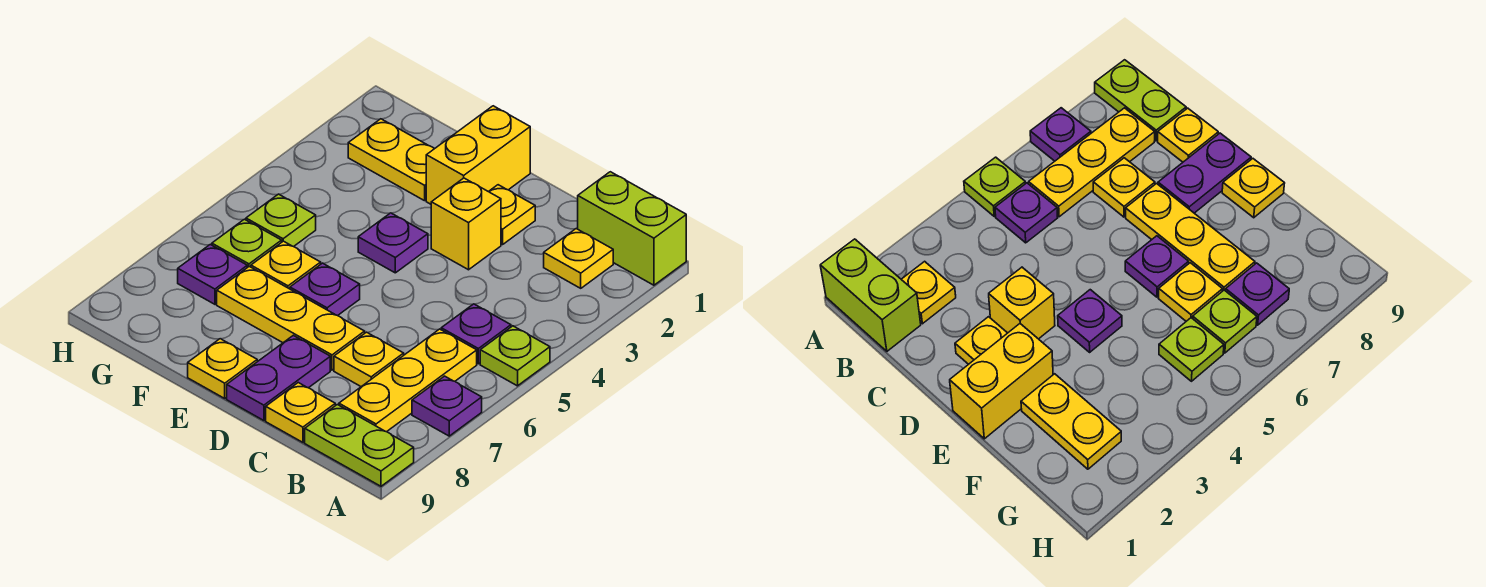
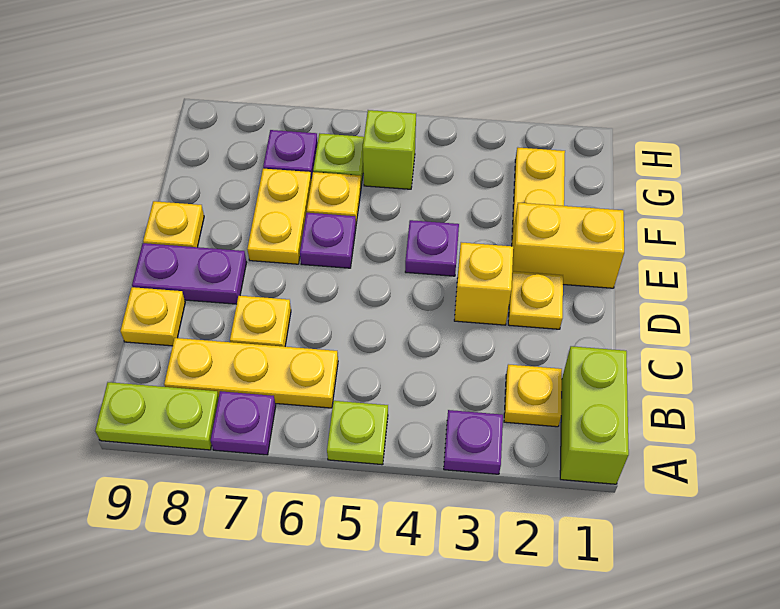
lime 1x2 plate [305,405,414,486] -> lime 1x2 plate turned to [95,382,219,450]
purple 1x1 plate [441,304,511,364] -> purple 1x1 plate moved to [444,410,503,474]
yellow 1x3 plate [217,266,365,370] -> yellow 1x2 plate [247,169,311,264]
lime 1x1 plate [246,194,316,247] -> lime 1x1 brick [363,110,416,189]

